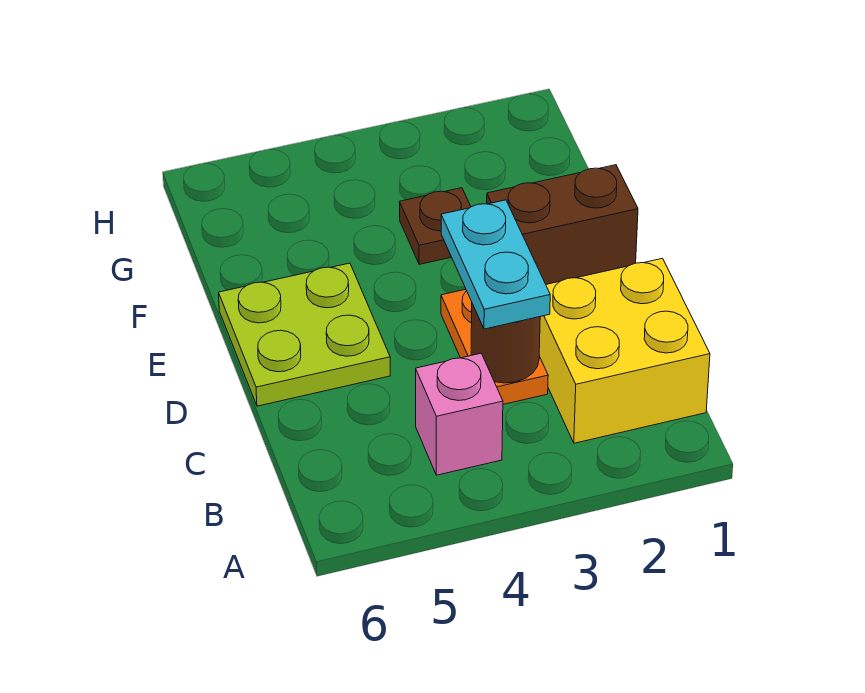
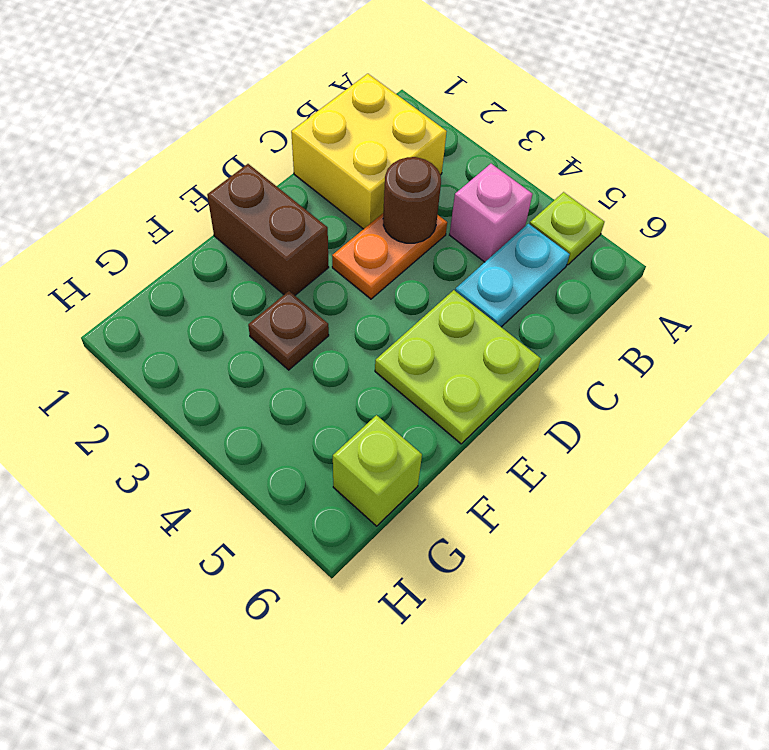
none -> lime 1x1 plate [530,192,604,265]
cyan 1x2 plate [441,200,550,329] -> cyan 1x2 plate moved to [455,224,570,327]
none -> lime 1x1 brick [333,415,422,526]

